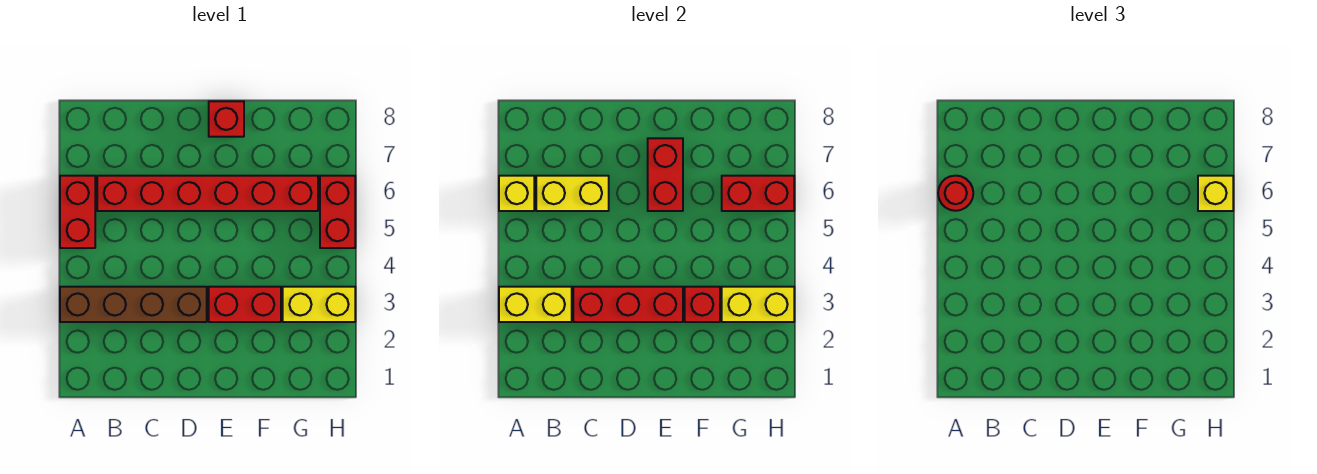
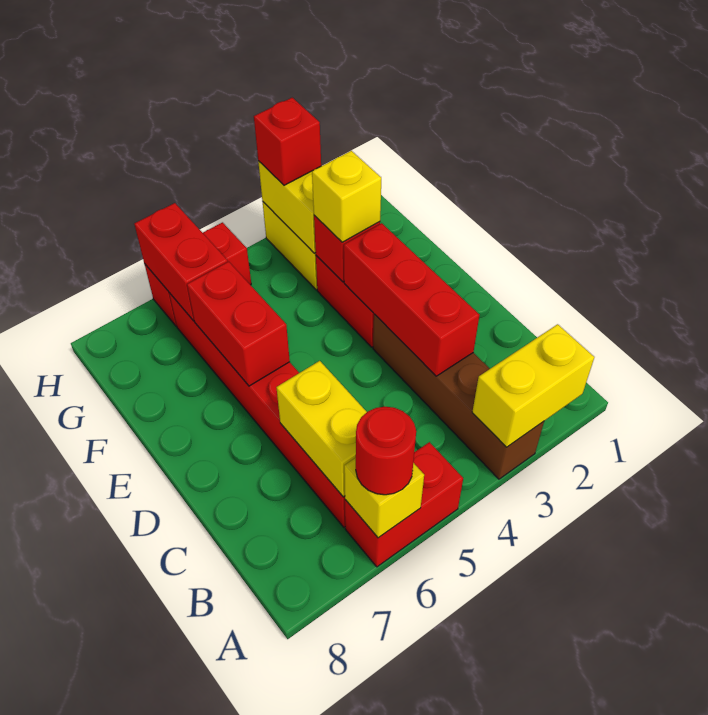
yellow 1x2 brick [499,287,572,322] -> yellow 1x2 brick turned to [472,324,594,447]
red 1x2 brick [648,138,683,211] -> red 1x2 brick turned to [187,262,290,386]
red 1x1 brick [209,101,244,137] -> red 1x1 brick moved to [254,98,321,185]
yellow 1x1 brick [1198,176,1233,211] -> yellow 1x1 brick moved to [312,151,381,242]

